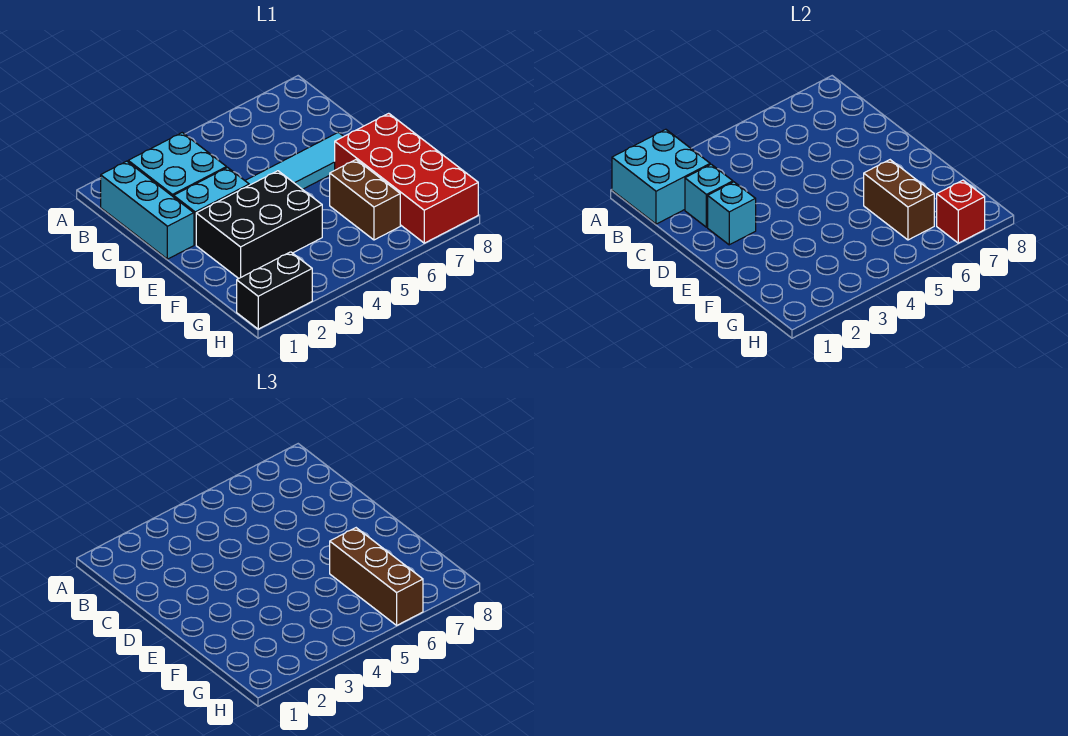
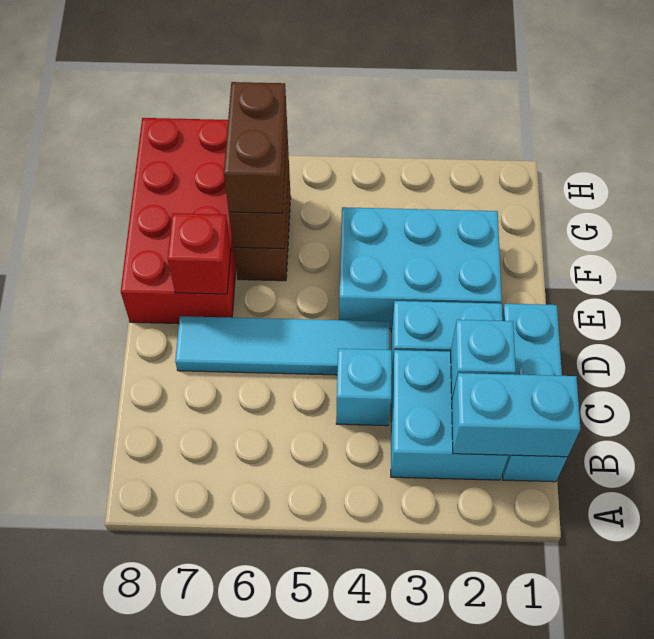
cyan 2x2 brick [612,129,710,224] -> cyan 1x2 brick [452,373,581,457]
cyan 1x1 brick [708,182,756,245] -> cyan 1x1 brick moved to [336,349,392,426]
black 2x3 brick [196,171,322,279] -> cyan 2x3 brick [339,207,502,329]
brown 1x3 brick [330,528,423,625] -> brown 1x2 brick [224,82,287,213]
black 1x2 brick [237,252,312,329] -> none
red 1x1 brick [937,180,985,243] -> red 1x1 brick moved to [168,213,231,294]

